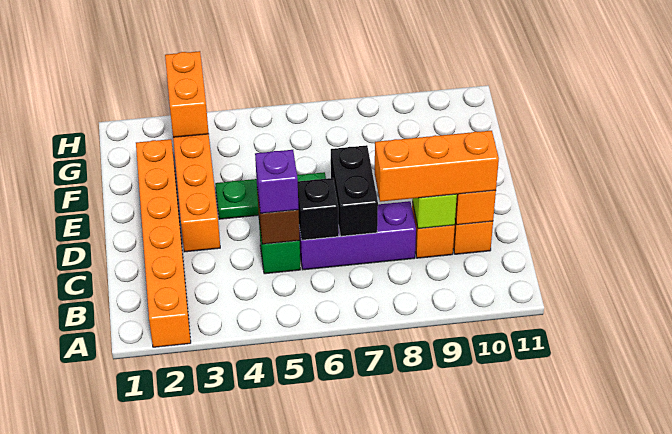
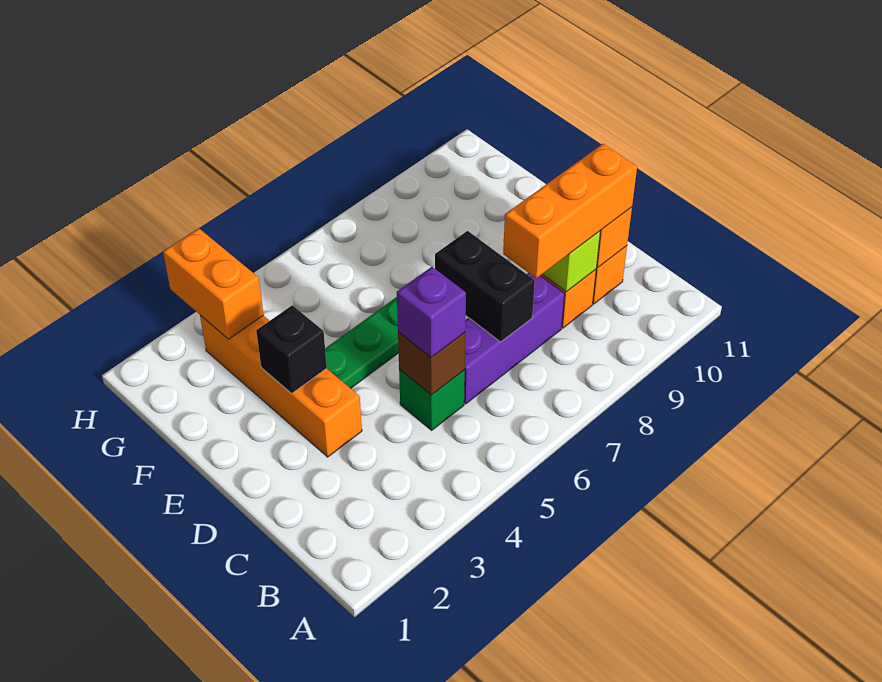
orange 1x6 brick [136,139,191,347] -> none
black 1x1 brick [298,178,339,240] -> black 1x1 brick moved to [256,305,327,394]

